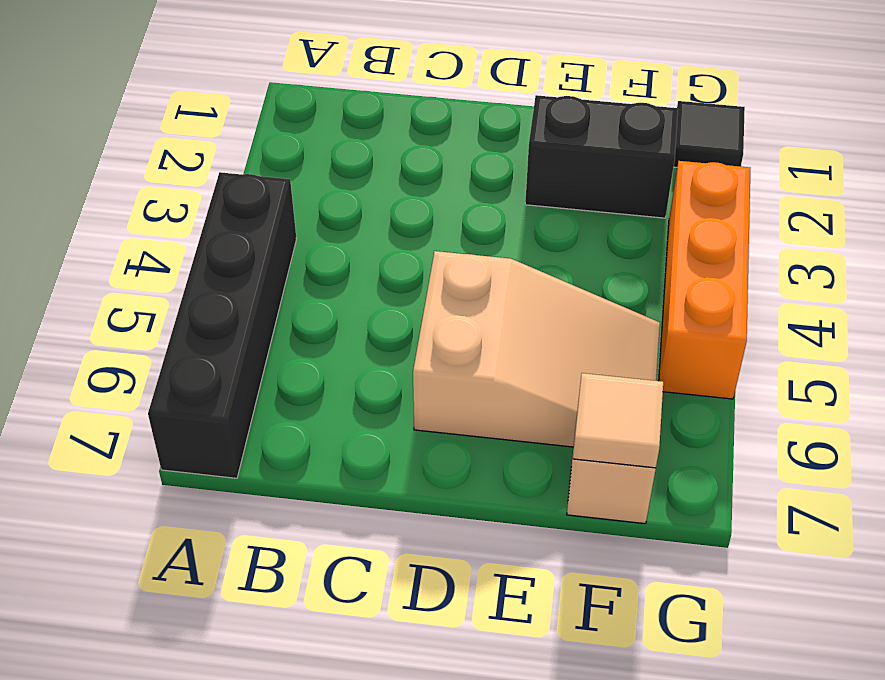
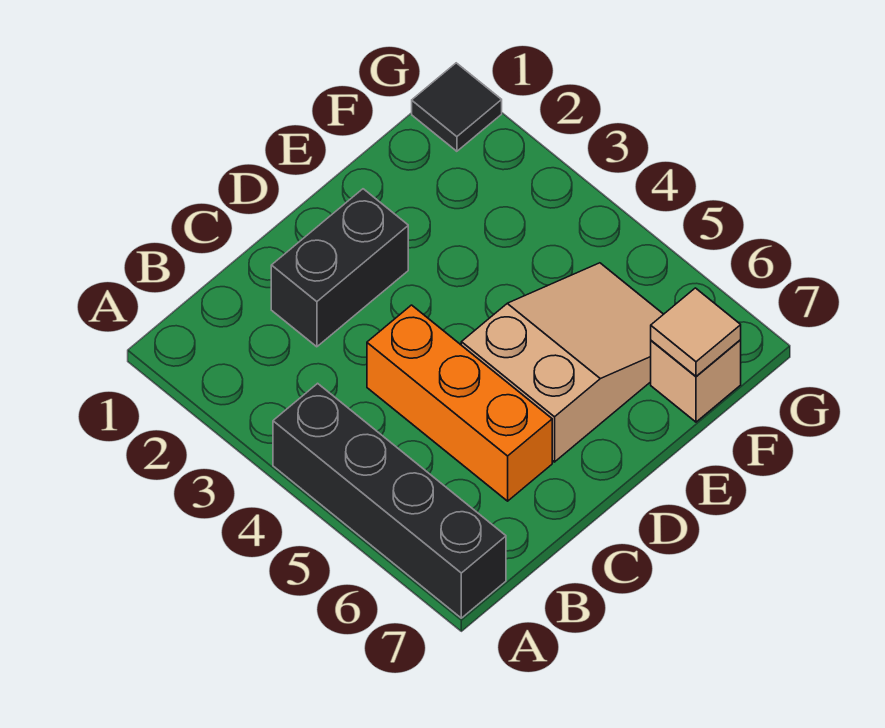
black 1x2 brick [525,95,678,218] -> black 1x2 brick moved to [271,189,408,347]
orange 1x3 brick [659,161,750,399] -> orange 1x3 brick moved to [367,305,552,501]

